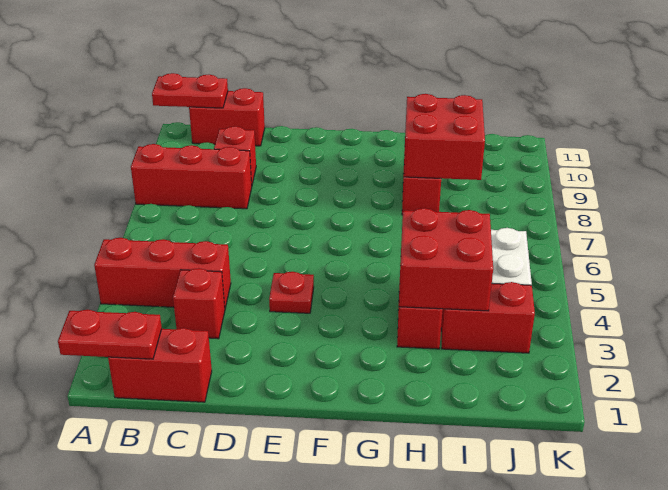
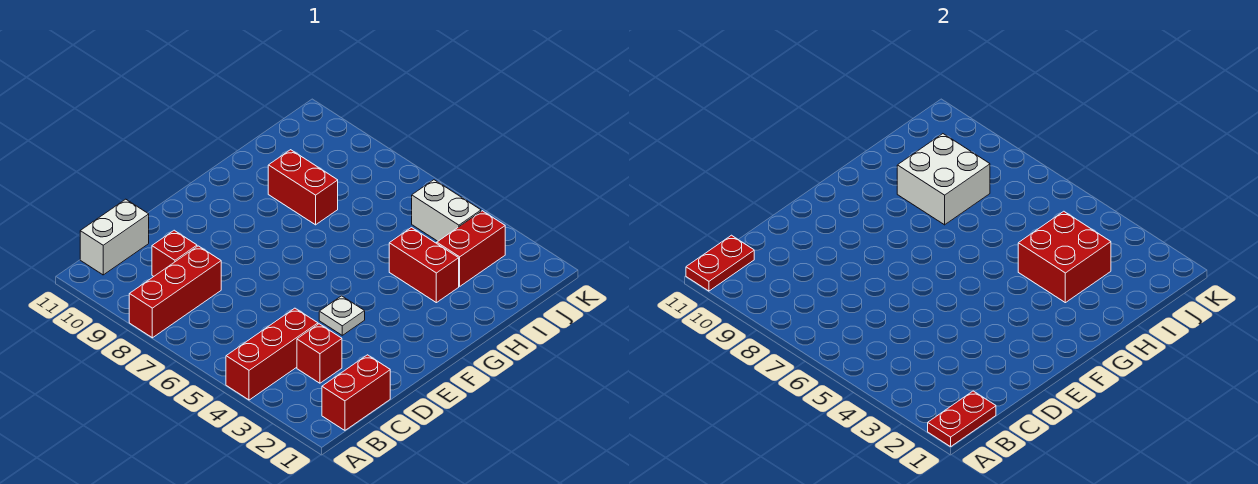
red 1x2 brick [189,88,265,146] -> white 1x2 brick [80,199,149,275]
red 1x1 plate [269,272,314,313] -> white 1x1 plate [319,296,365,335]
red 2x2 brick [404,94,485,180] -> white 2x2 brick [897,134,990,225]

